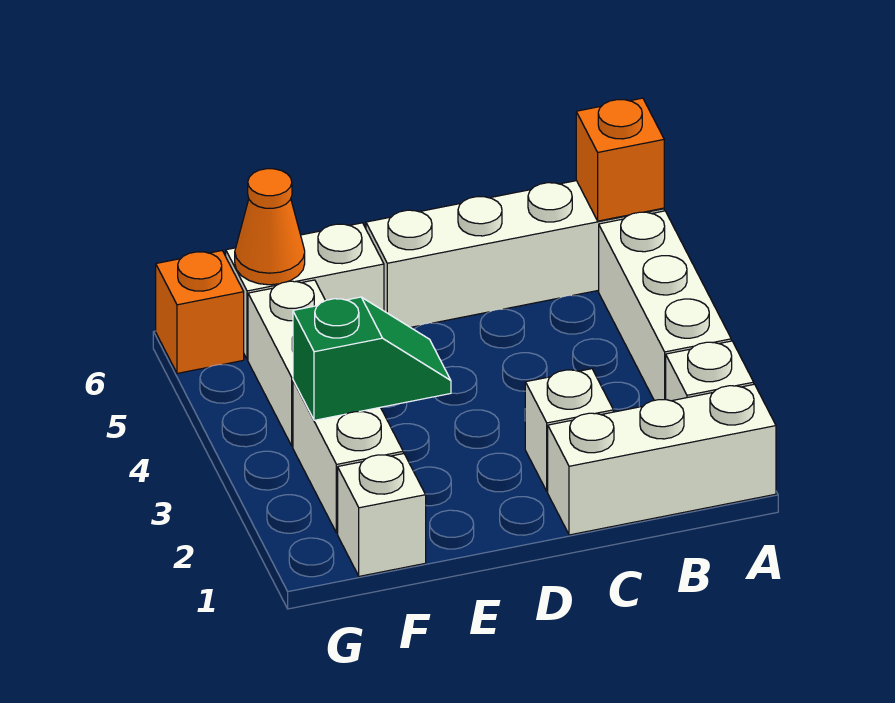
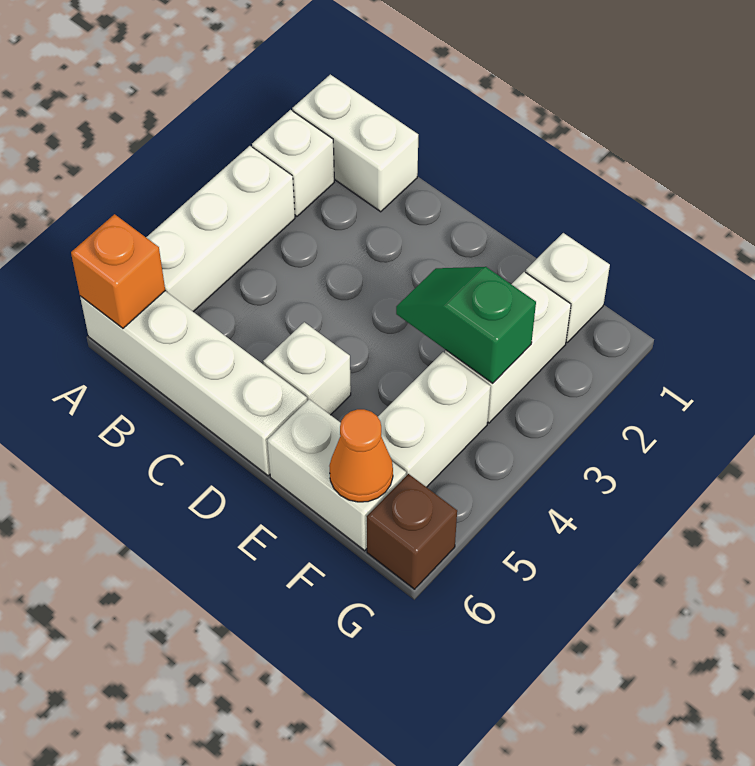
white 1x3 brick [548,384,776,535] -> white 1x2 brick [292,74,418,212]
white 1x1 brick [525,369,613,492] -> white 1x1 brick moved to [263,322,351,415]
orange 1x1 brick [156,251,244,373] -> brown 1x1 brick [367,474,457,589]

